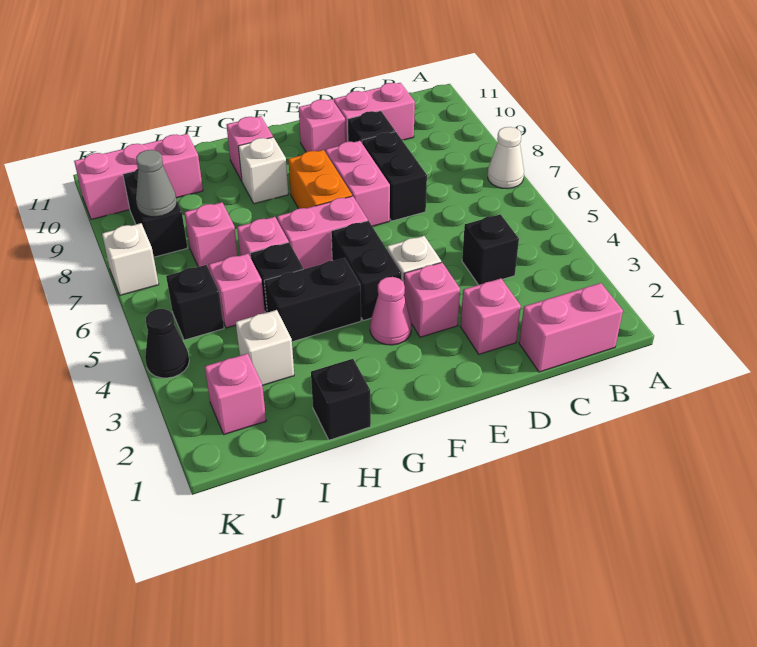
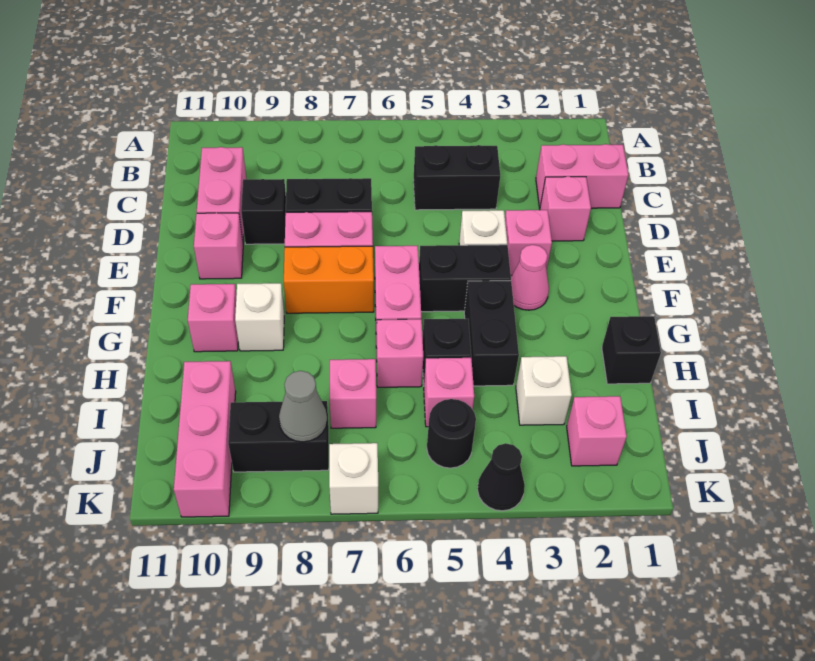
white 1x1 cone [488,127,524,189] -> none
pink 1x2 brick [519,283,623,372] -> pink 1x2 brick turned to [536,144,628,208]
black 1x1 brick [462,214,519,285] -> black 1x2 brick [413,145,500,210]
black 1x1 brick [166,265,224,340] -> black 1x1 round brick [427,399,476,468]

